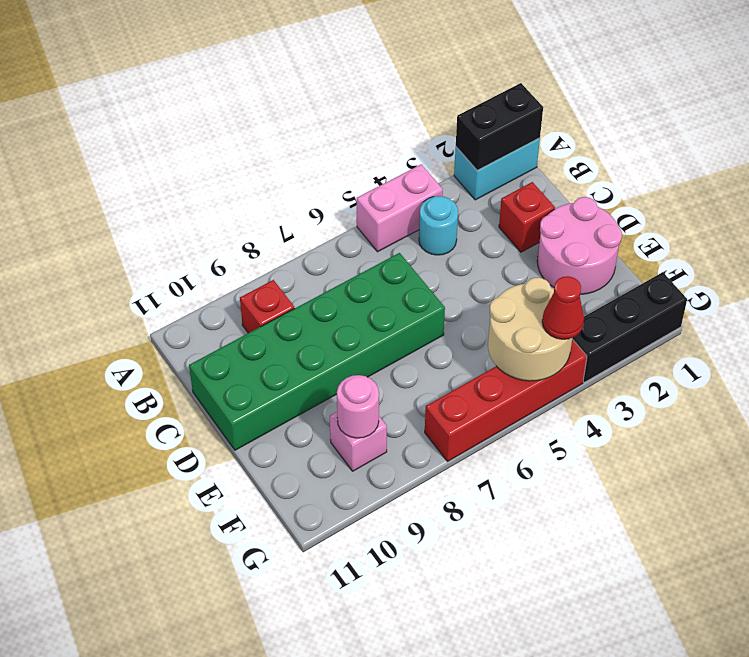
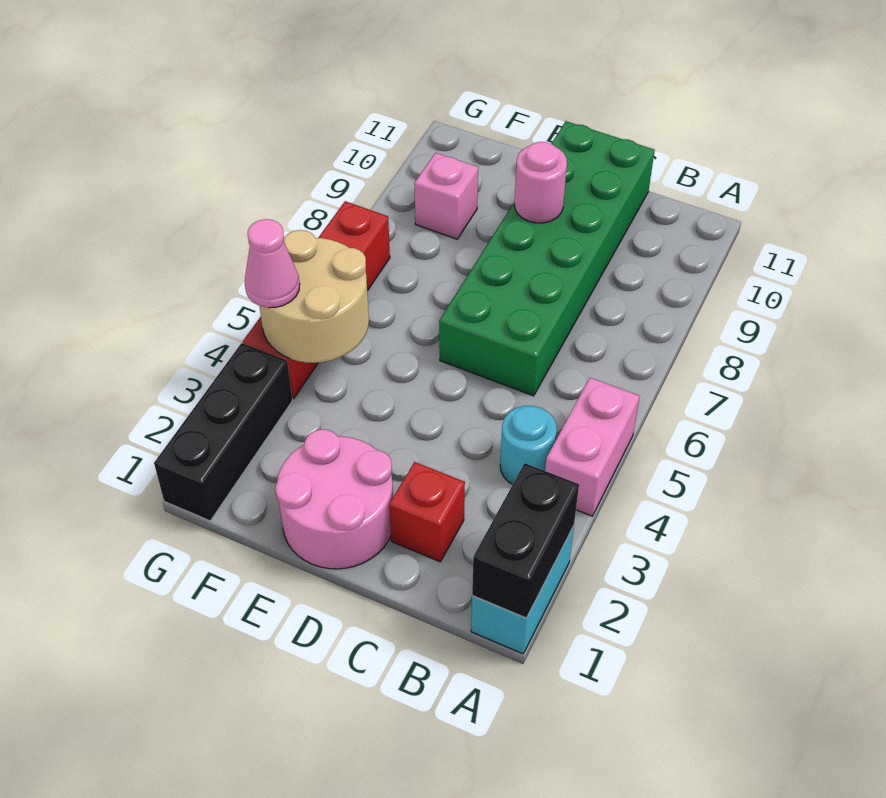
red 1x1 brick [240,280,294,333] -> none
pink 1x1 round brick [337,375,379,438] -> pink 1x1 round brick moved to [515,142,567,223]
red 1x1 cone [542,276,584,339] -> pink 1x1 cone [245,219,300,308]

